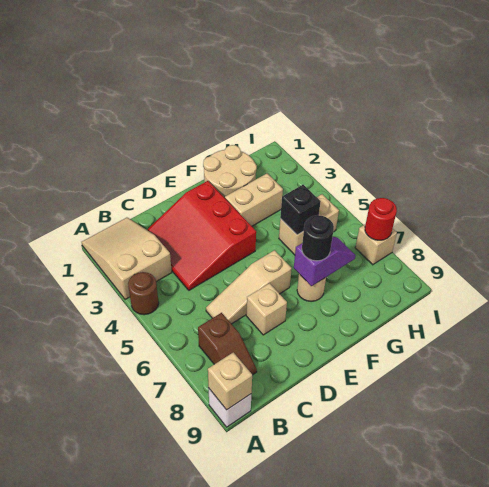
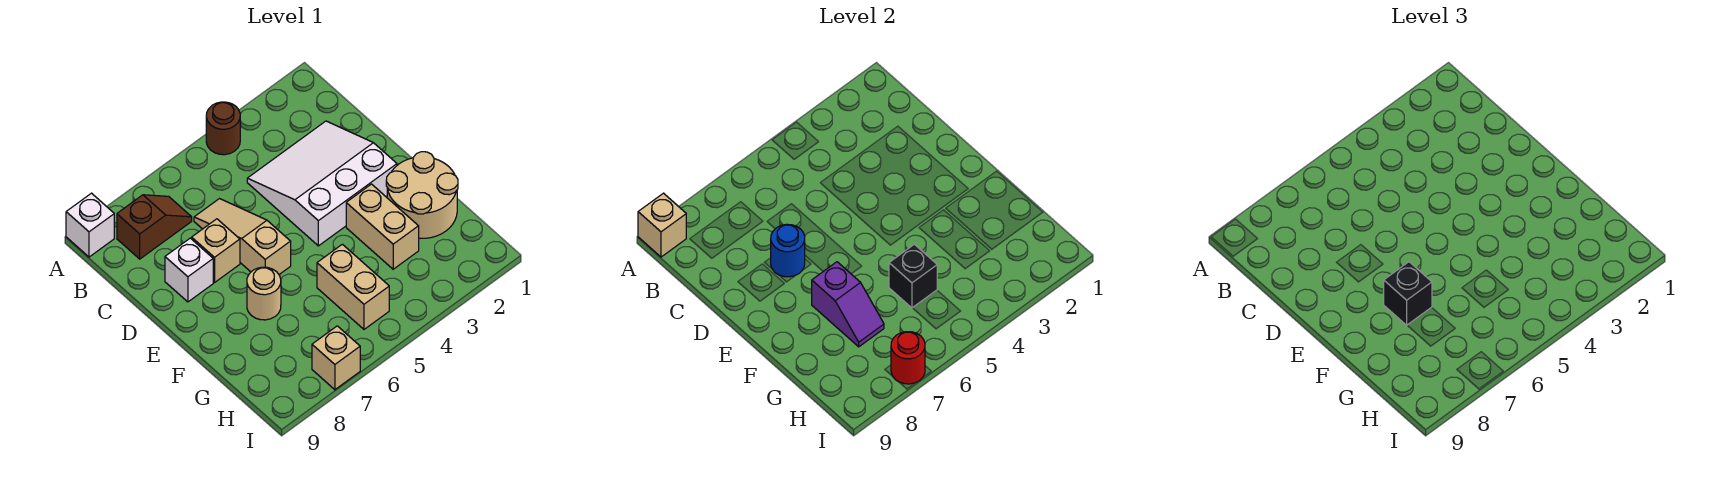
tan 2x3 slope [82,218,172,299] -> none
brown 1x2 slope [198,313,257,375] -> brown 1x2 slope turned to [117,195,192,259]
red 3x3 slope [147,181,256,290] -> white 3x3 slope [247,121,397,246]
none -> blue 1x1 round brick [771,224,805,277]
none -> white 1x1 brick [165,238,213,302]
black 1x1 round brick [302,215,334,261] -> black 1x1 brick [1384,262,1432,325]

